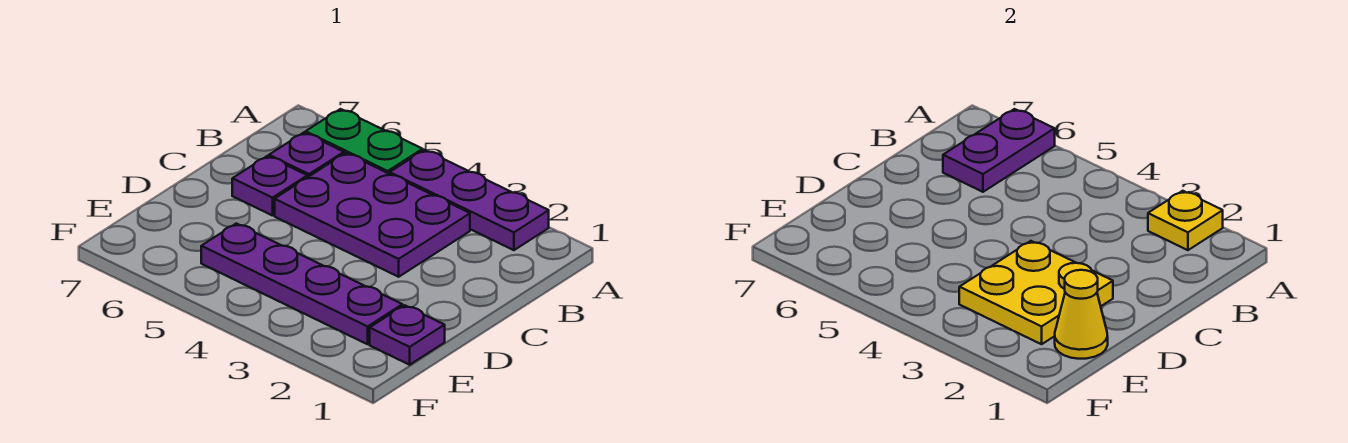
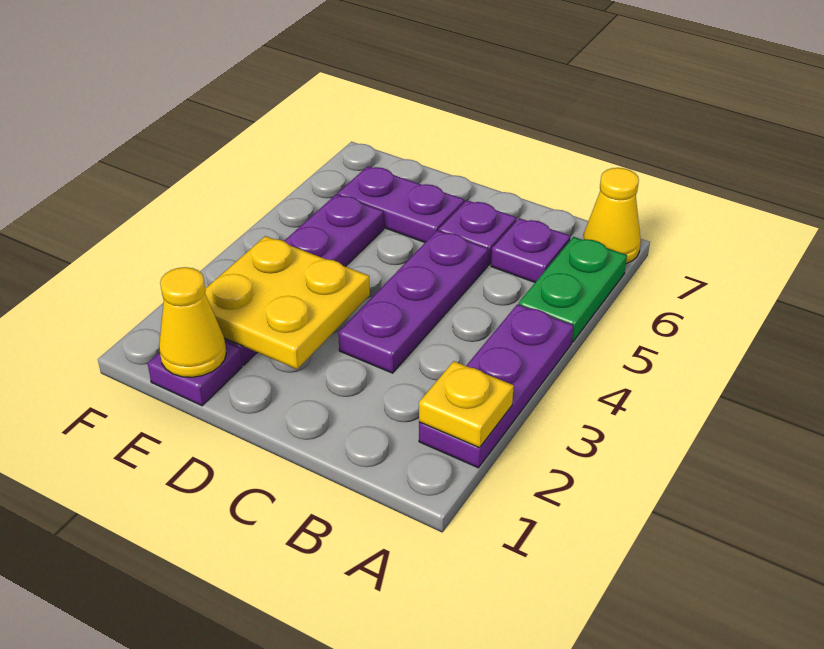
purple 1x2 plate [943,109,1055,192] -> purple 1x2 plate moved to [338,166,464,242]
none -> yellow 1x1 cone [583,168,641,264]
purple 2x3 plate [275,153,470,277] -> purple 1x3 plate [338,230,488,373]

